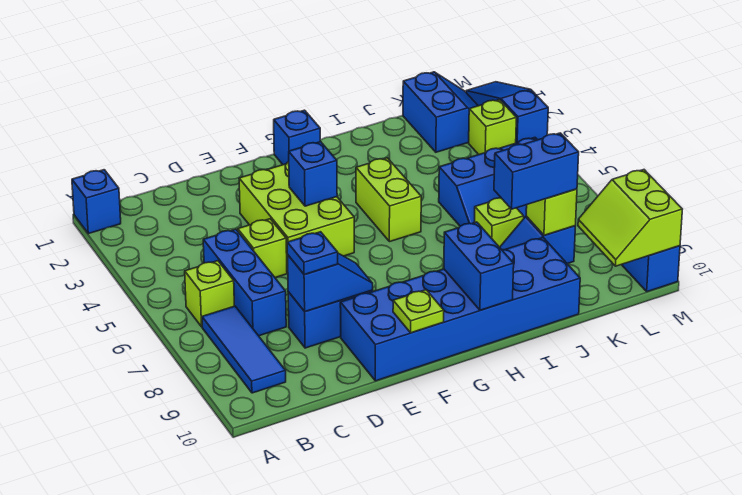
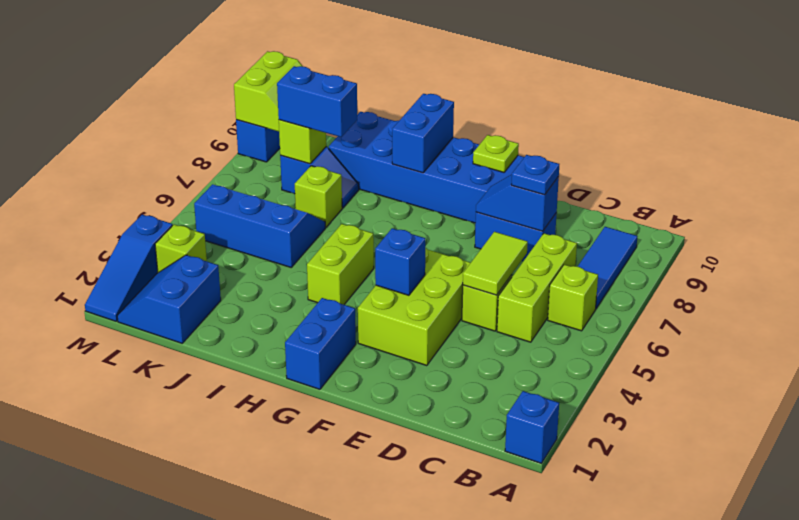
blue 1x3 brick [203,229,286,336] -> lime 1x3 brick [497,233,577,342]
none -> lime 1x2 tile [463,232,528,295]
blue 1x1 brick [274,110,320,165] -> blue 1x2 brick [285,298,356,389]

